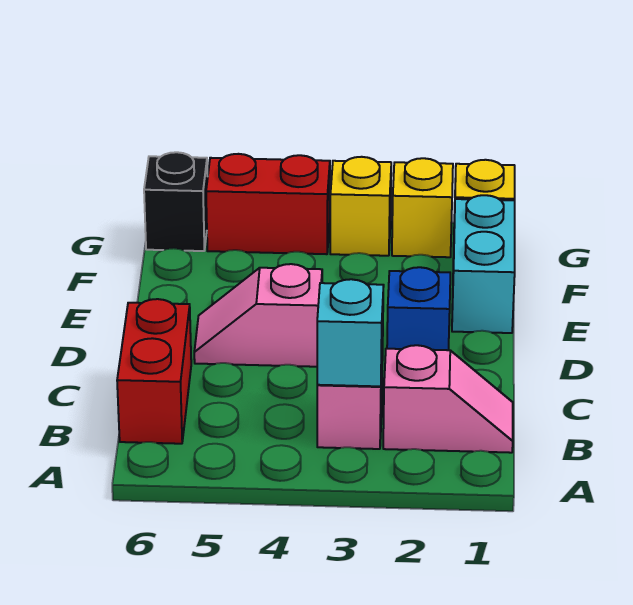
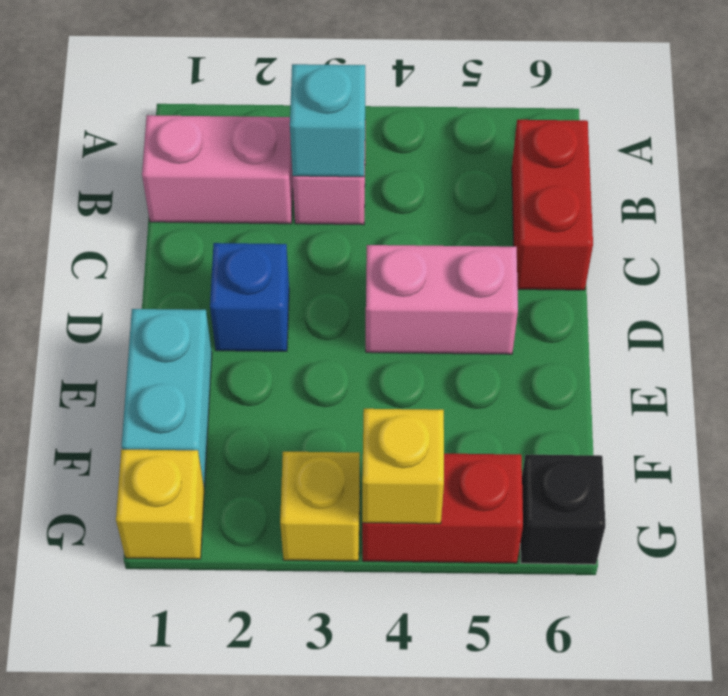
pink 1x2 slope [383,345,513,453] -> pink 1x2 brick [142,115,293,224]
pink 1x2 slope [194,264,322,367] -> pink 1x2 brick [366,245,518,354]
yellow 1x1 brick [392,158,453,257] -> yellow 1x1 brick moved to [362,409,444,524]

